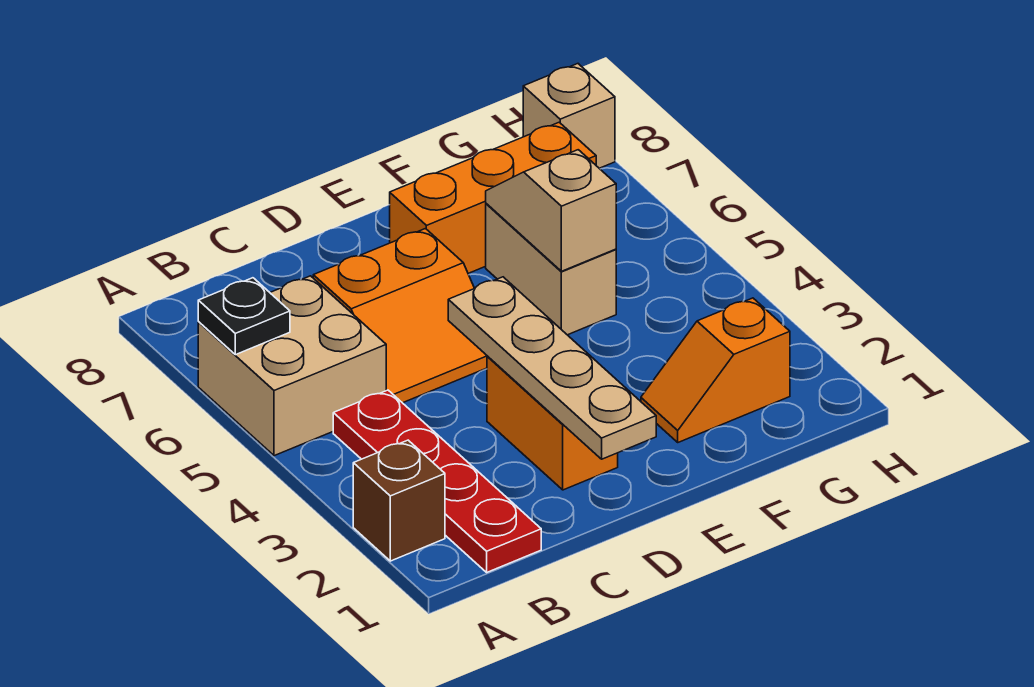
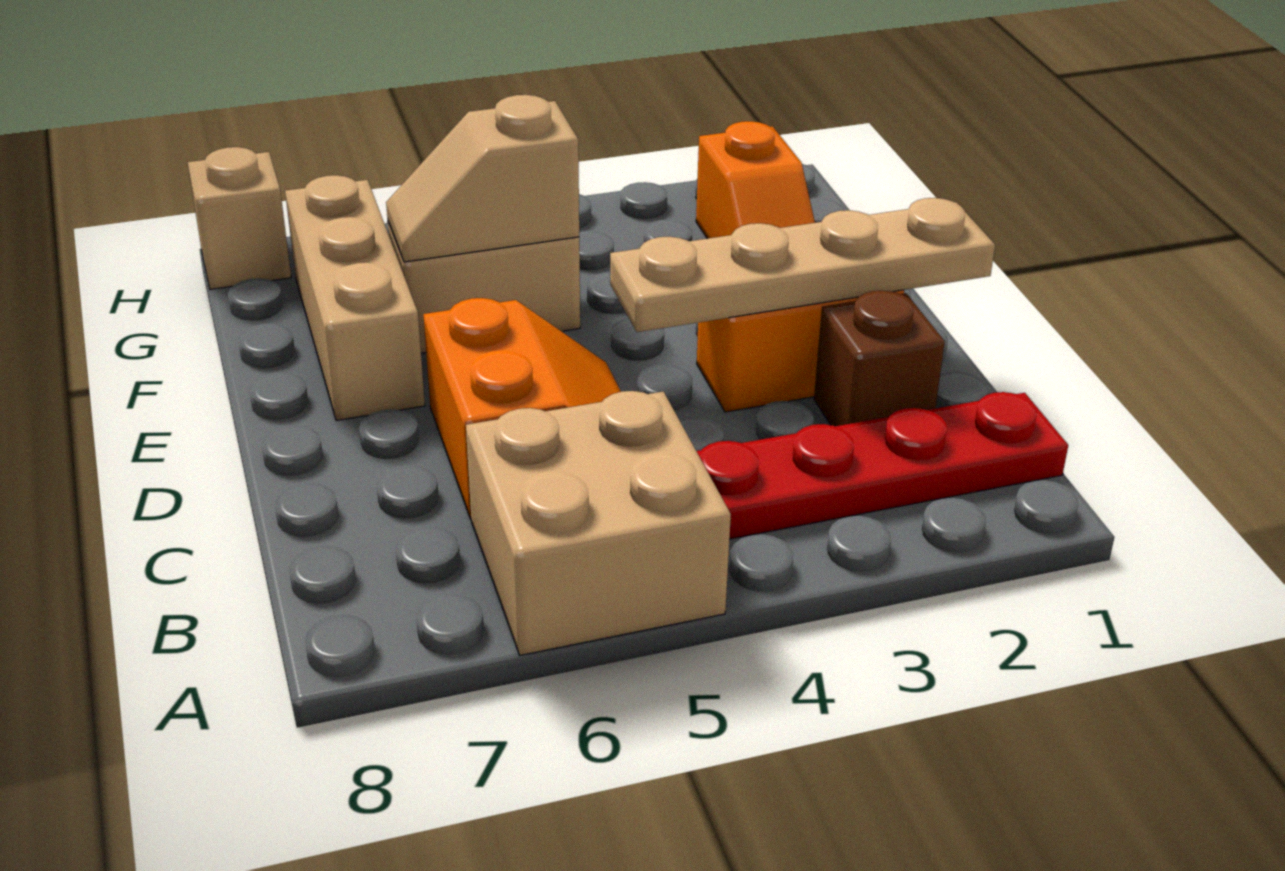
brown 1x1 brick [353,440,445,561] -> brown 1x1 brick moved to [814,291,945,426]
black 1x1 plate [198,278,290,355] -> none
orange 1x3 brick [390,122,596,273] -> tan 1x3 brick [285,175,425,421]

